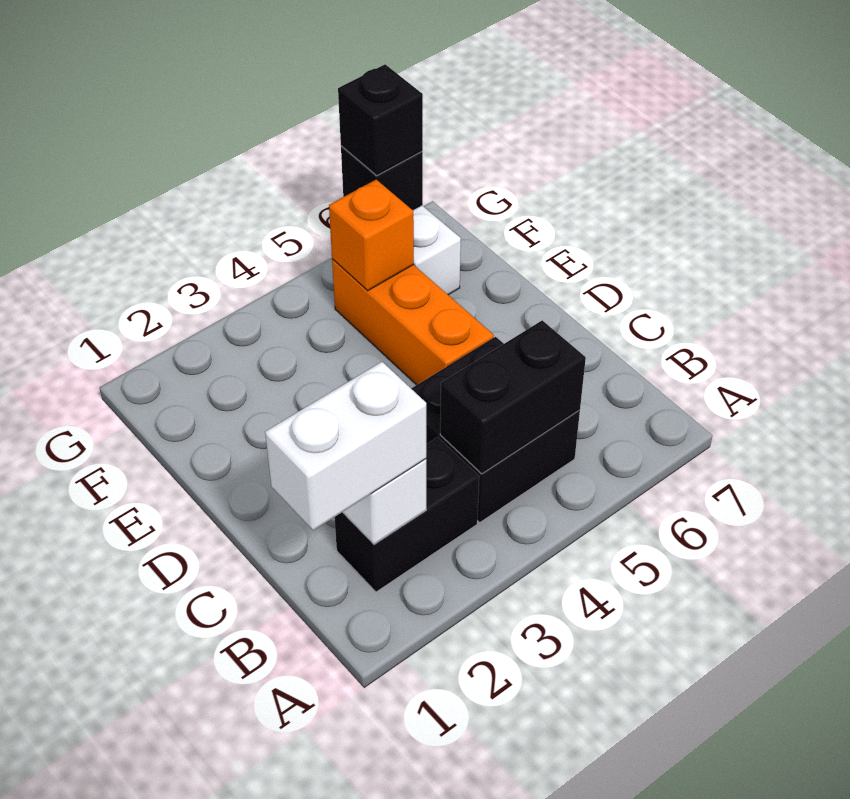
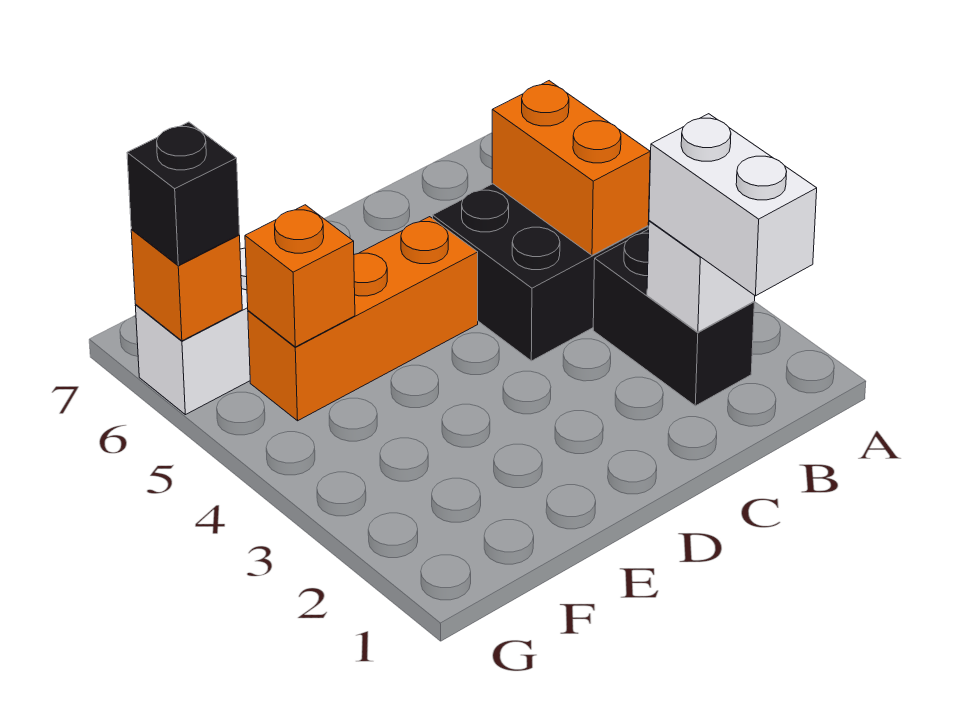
black 1x2 brick [440,320,586,474] -> orange 1x2 brick [492,81,650,255]
black 1x1 brick [341,146,423,210] -> orange 1x1 brick [131,230,242,341]

